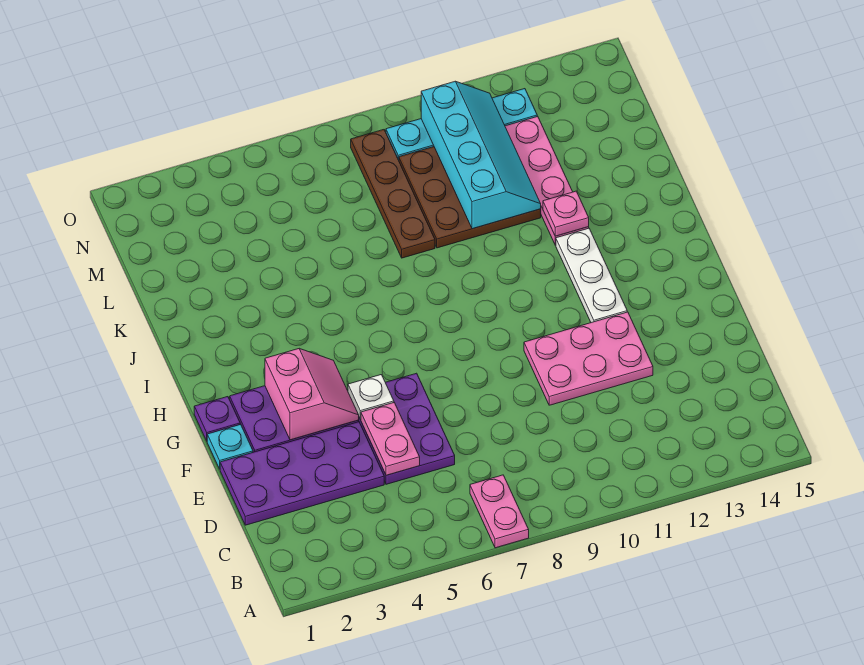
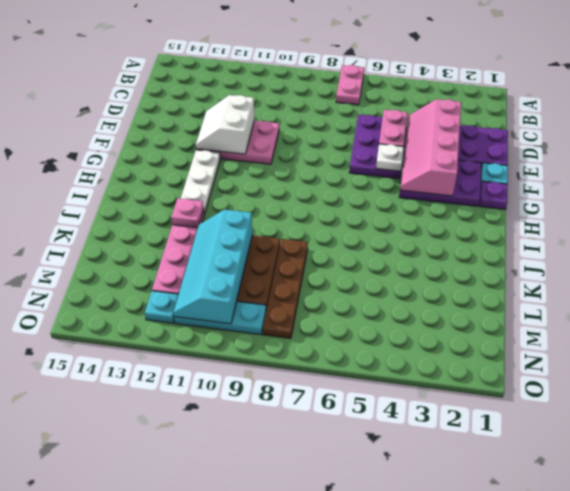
none -> white 2x2 slope [196,95,254,154]
pink 2x2 slope [265,349,359,440] -> pink 2x4 slope [400,99,461,196]

